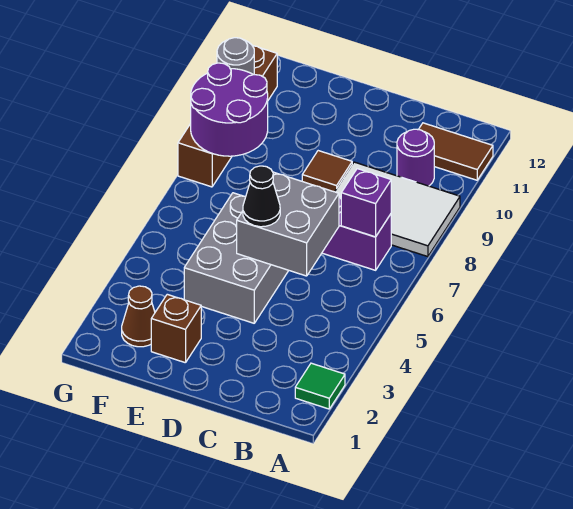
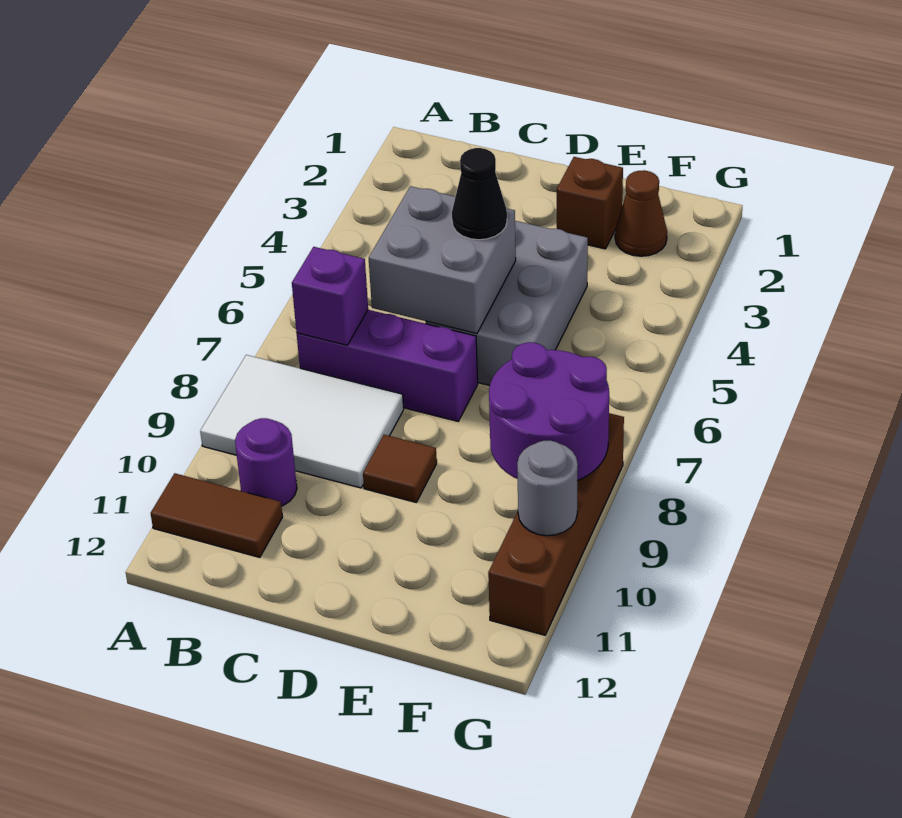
green 1x1 tile [295,363,345,409] -> none

